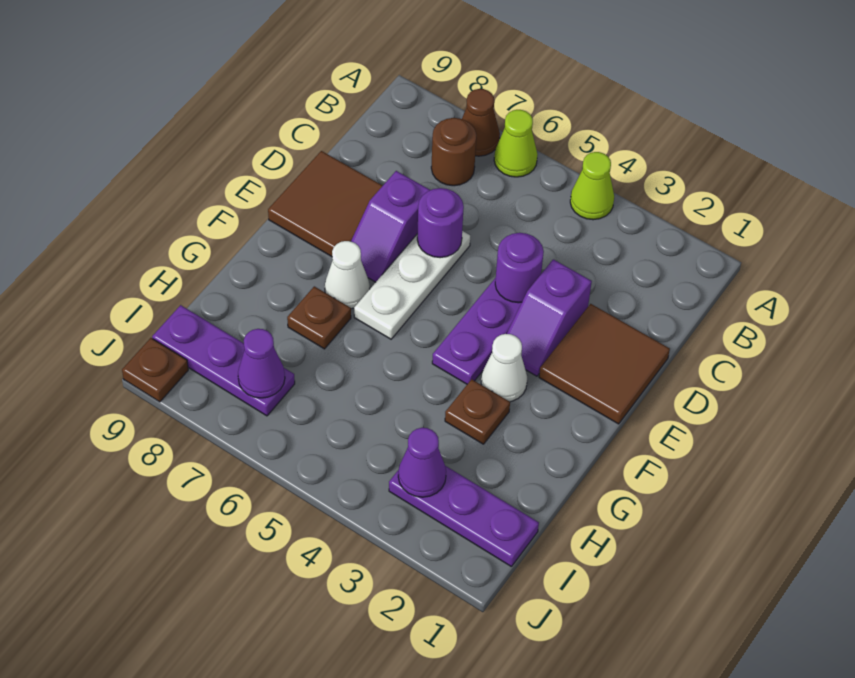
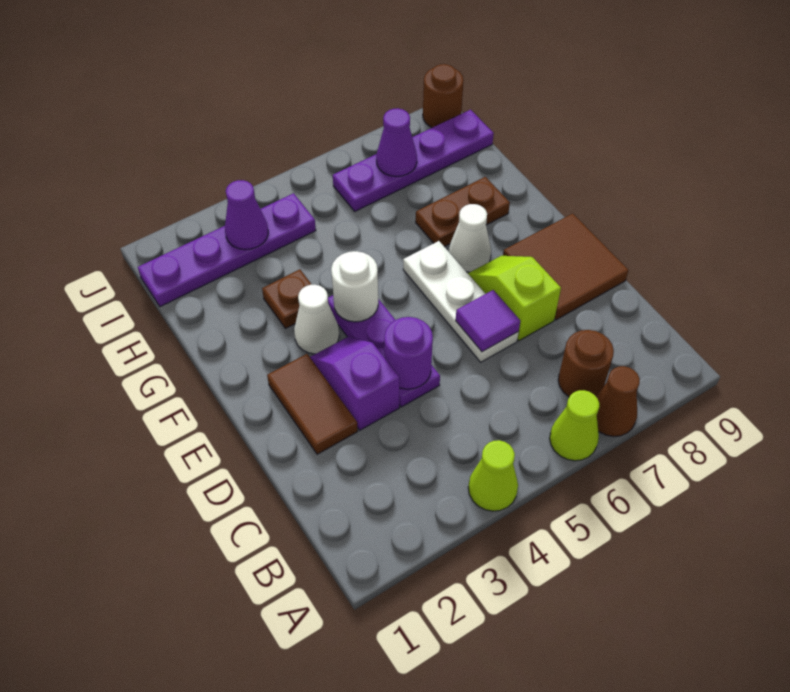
brown 2x2 tile [539,304,670,424] -> brown 1x2 tile [267,354,358,454]
purple 1x1 round brick [417,188,464,258] -> purple 1x1 tile [456,290,520,352]
purple 1x2 slope [351,171,430,282] -> lime 1x2 slope [468,256,561,341]
none -> white 1x1 round brick [331,251,378,322]
brown 1x1 plate [287,286,351,349] -> brown 1x2 plate [416,177,510,247]
purple 1x3 plate [389,466,539,567] -> purple 1x4 plate [138,193,316,307]
purple 1x3 plate [152,305,295,416] -> purple 1x4 plate [333,110,494,211]
brown 1x1 plate [122,338,188,402] -> brown 1x1 round brick [423,64,464,128]

